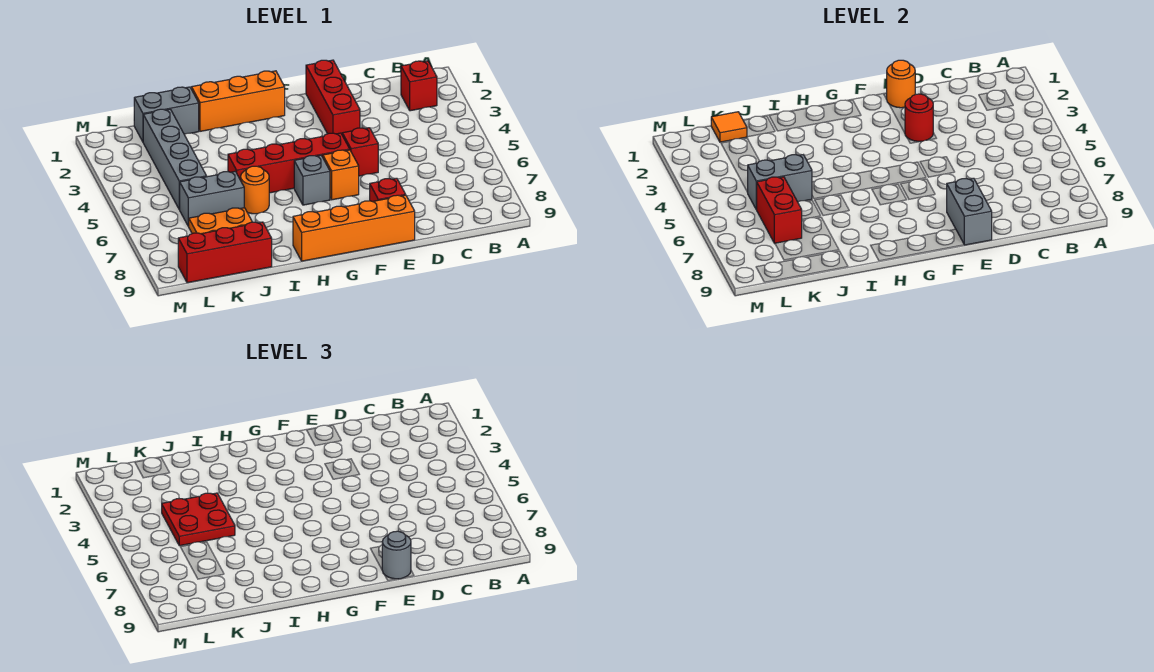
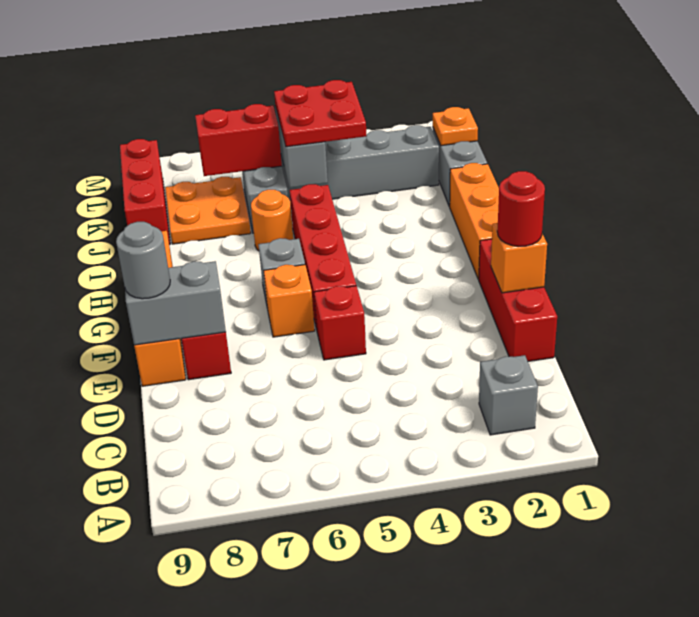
red 1x1 brick [401,61,437,111] -> grey 1x1 brick [479,355,538,435]
red 1x3 brick [306,60,360,134] -> red 1x3 brick turned to [479,239,557,361]
orange 1x1 round brick [887,60,915,108] -> orange 1x1 brick [491,223,547,293]
red 1x1 round brick [905,94,933,142] -> red 1x1 round brick moved to [497,171,545,246]
orange 1x1 tile [711,112,747,142] -> orange 1x1 plate [433,107,478,146]

